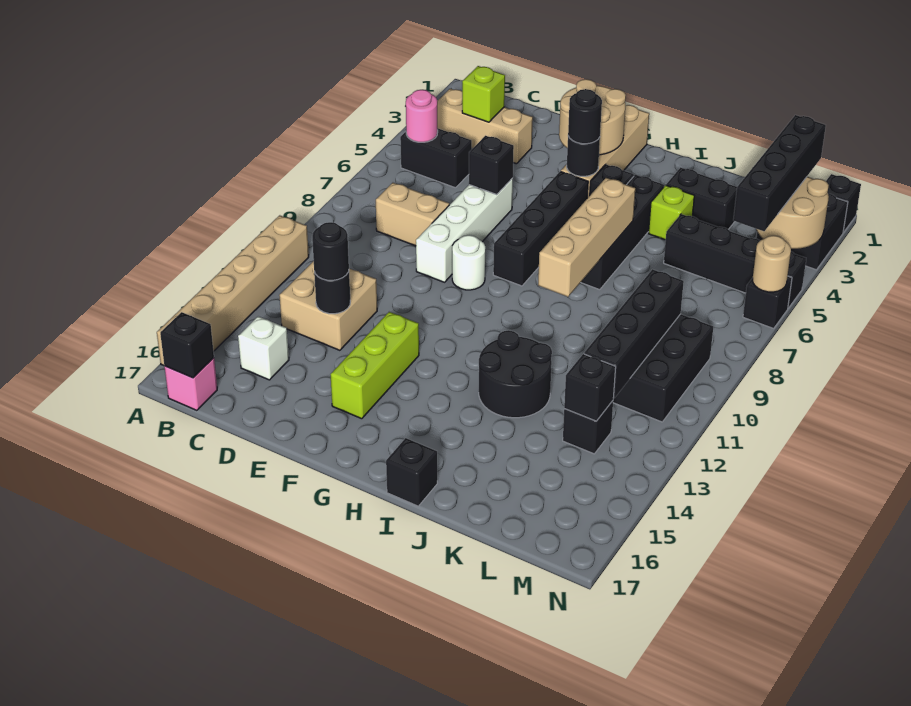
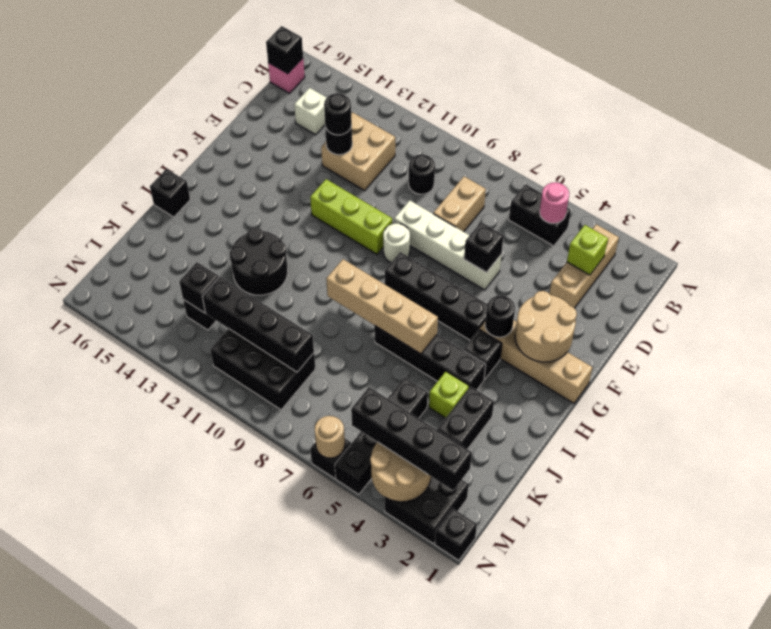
tan 1x6 brick [157,215,309,365] -> none
black 1x2 brick [400,129,472,188] -> black 1x2 brick turned to [509,184,571,246]
lime 1x3 brick [330,312,419,419] -> lime 1x3 brick moved to [310,179,392,254]
black 1x1 round brick [568,89,602,144] -> black 1x1 round brick moved to [409,154,435,194]

